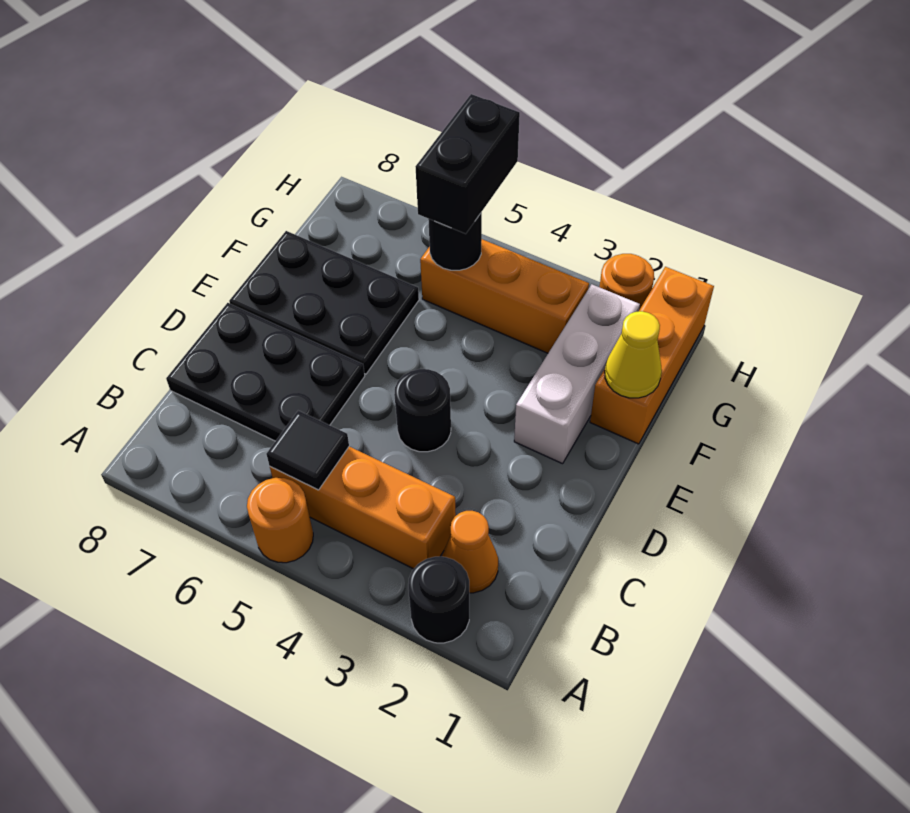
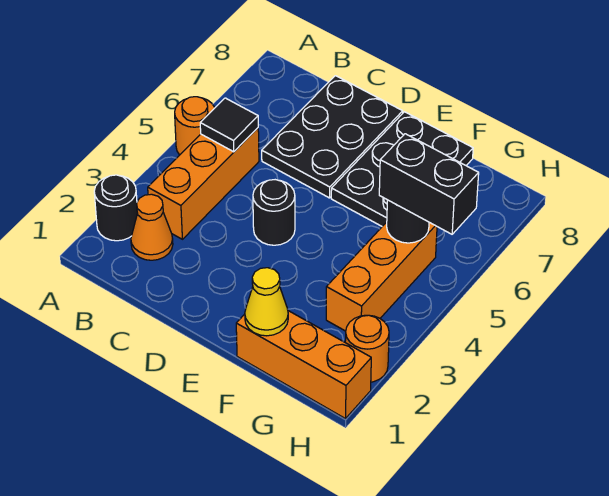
white 1x3 brick [514,284,640,464] -> none

